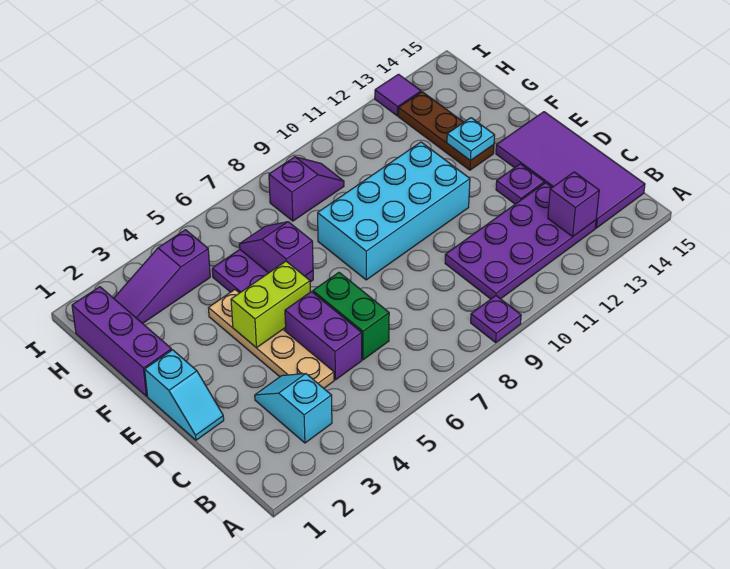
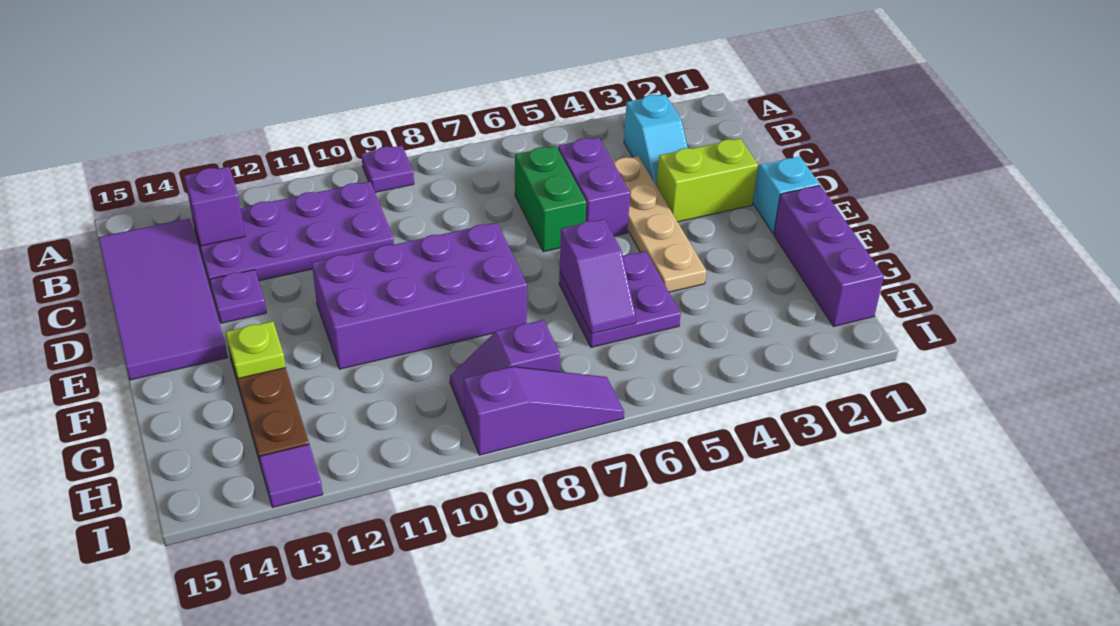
lime 1x2 brick [231,261,310,348] -> lime 1x2 brick moved to [656,138,758,222]
cyan 2x4 brick [318,142,470,280] -> purple 2x4 brick [312,223,527,369]
cyan 1x1 plate [447,118,495,161] -> lime 1x1 plate [226,321,286,379]
purple 1x3 slope [114,230,210,323] -> purple 1x3 slope moved to [464,367,624,455]

